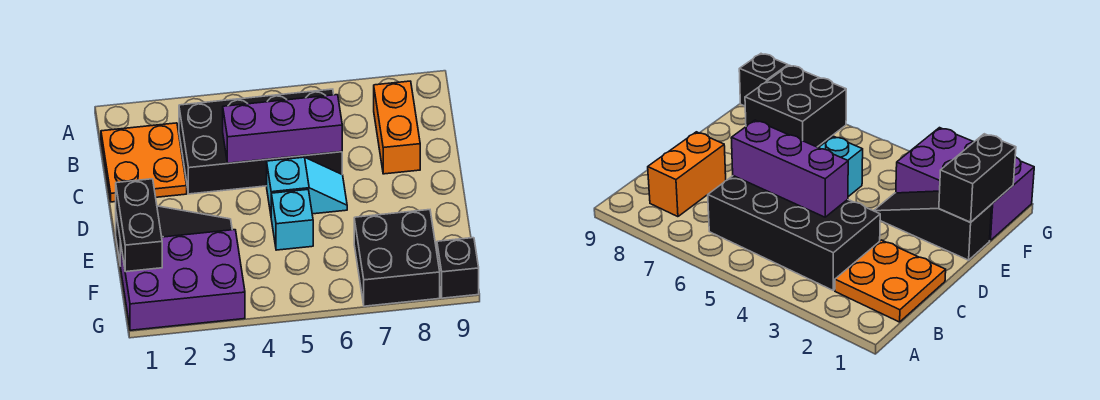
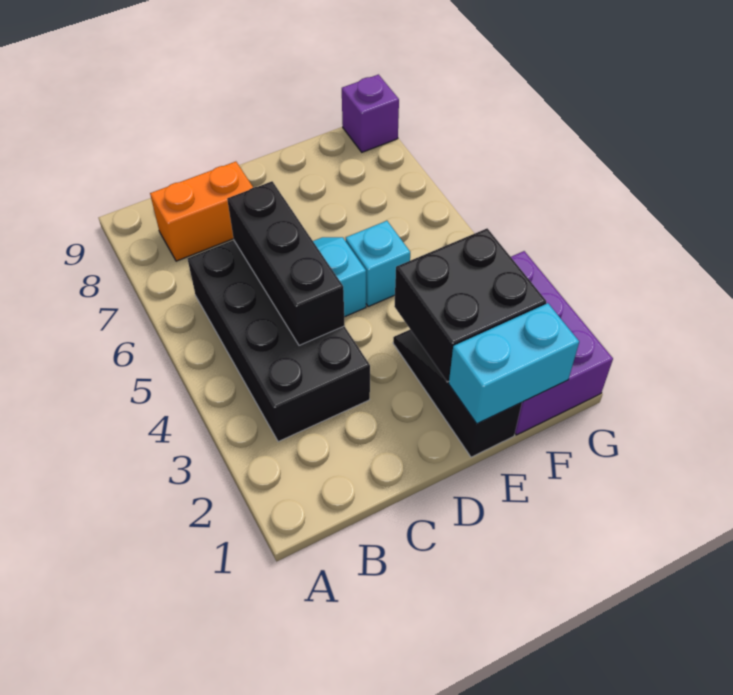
orange 2x2 plate [101,123,187,202] -> none
purple 1x3 brick [223,95,342,163] -> black 1x3 brick [227,181,345,345]
black 1x2 brick [116,179,162,272] -> cyan 1x2 brick [449,303,579,424]
black 2x2 brick [354,210,440,306] -> black 2x2 brick moved to [394,228,546,382]
black 1x1 brick [437,238,479,298] -> purple 1x1 brick [342,75,399,152]

